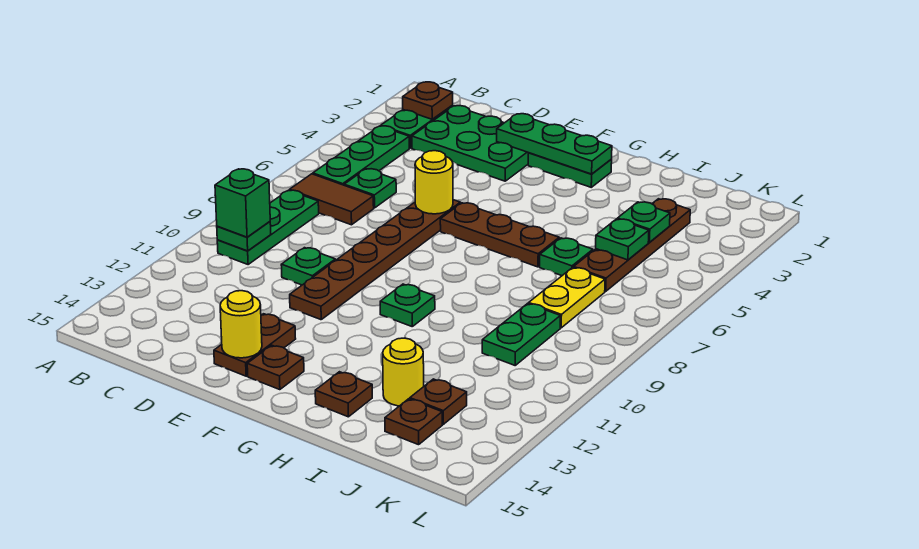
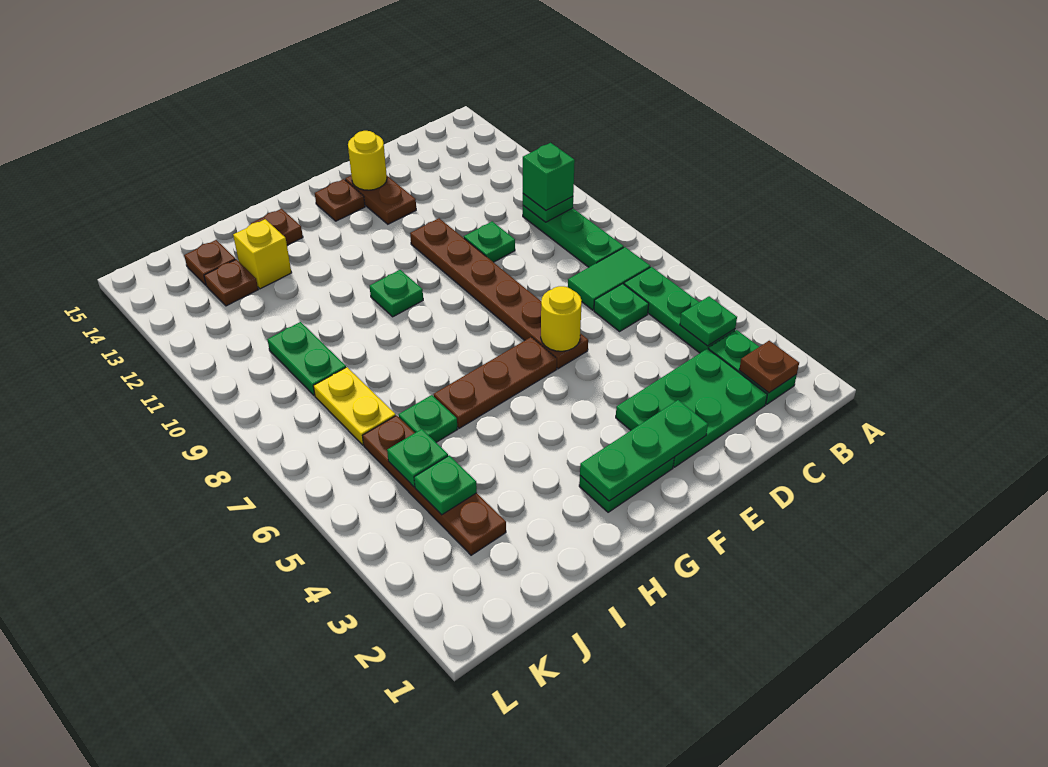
none -> green 1x1 plate [680,296,737,346]
brown 1x2 tile [290,174,374,225] -> green 1x2 tile [568,247,650,310]
yellow 1x1 round brick [383,338,424,406] -> yellow 1x1 brick [233,219,292,289]

